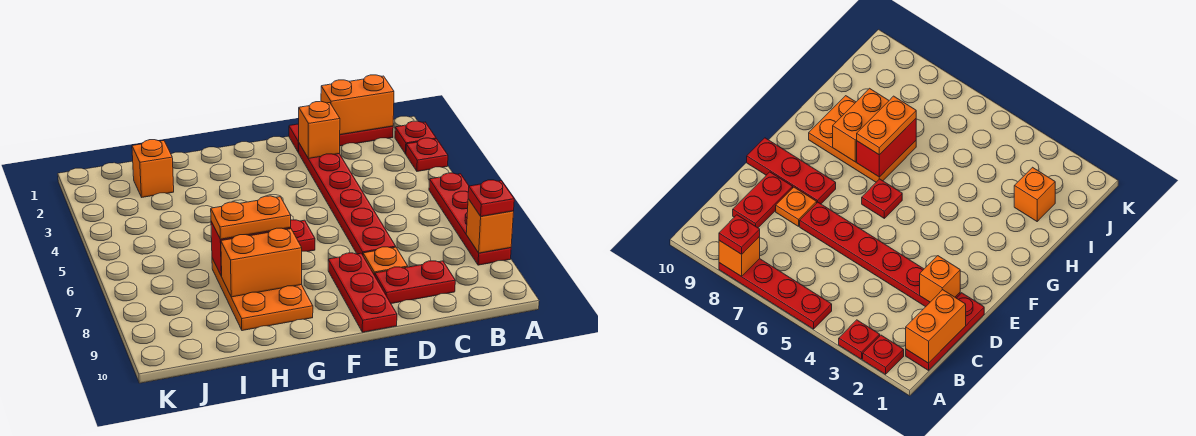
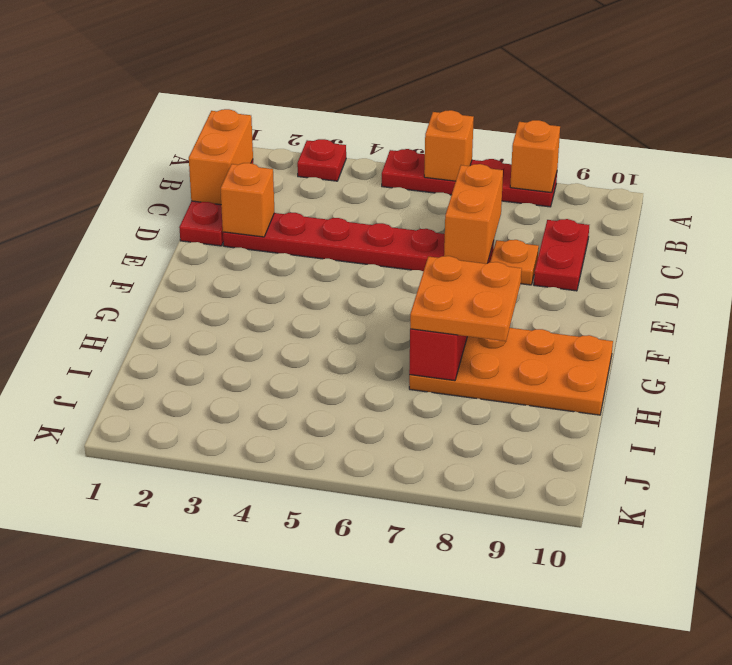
red 1x1 plate [395,121,436,154] -> none
red 1x1 plate [468,180,514,216] -> none
red 1x3 plate [328,253,397,332] -> none
red 1x1 plate [290,220,315,252] -> none
orange 2x3 plate [212,258,313,331] -> orange 2x4 plate [409,328,613,415]
orange 1x2 plate [211,196,291,239] -> orange 2x2 plate [410,256,522,341]
orange 1x2 brick [221,228,302,297] -> orange 1x2 brick moved to [444,164,503,264]
orange 1x1 brick [132,140,174,197] -> orange 1x1 brick moved to [424,110,474,181]

